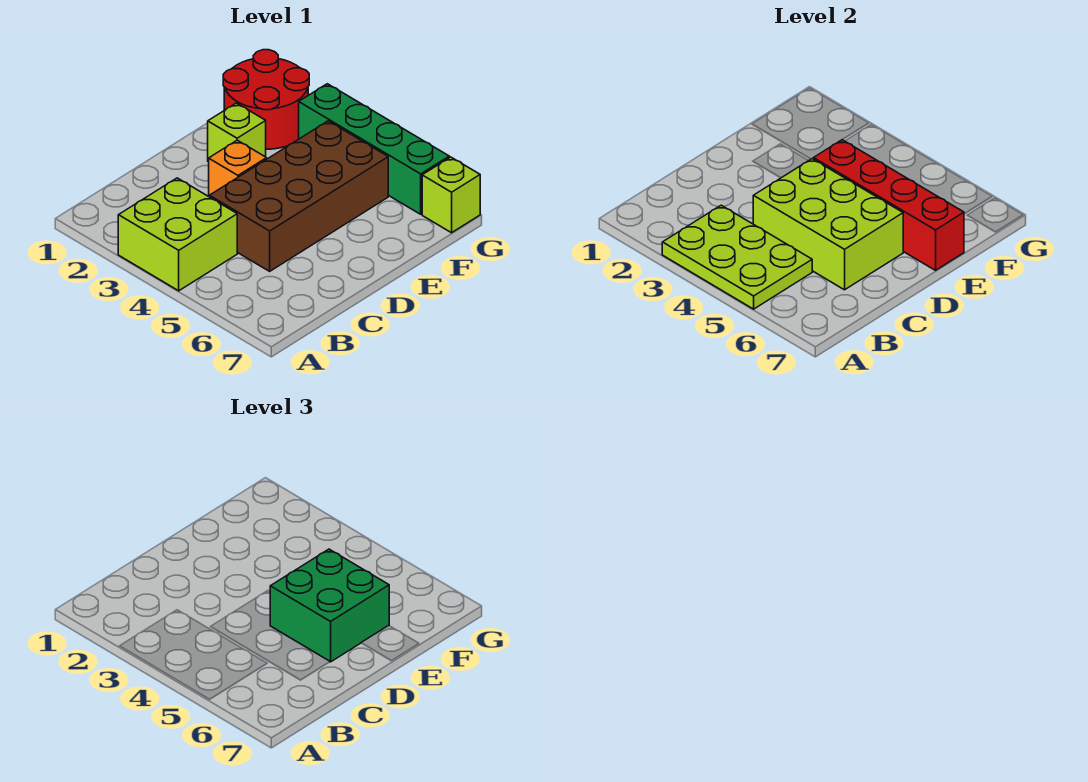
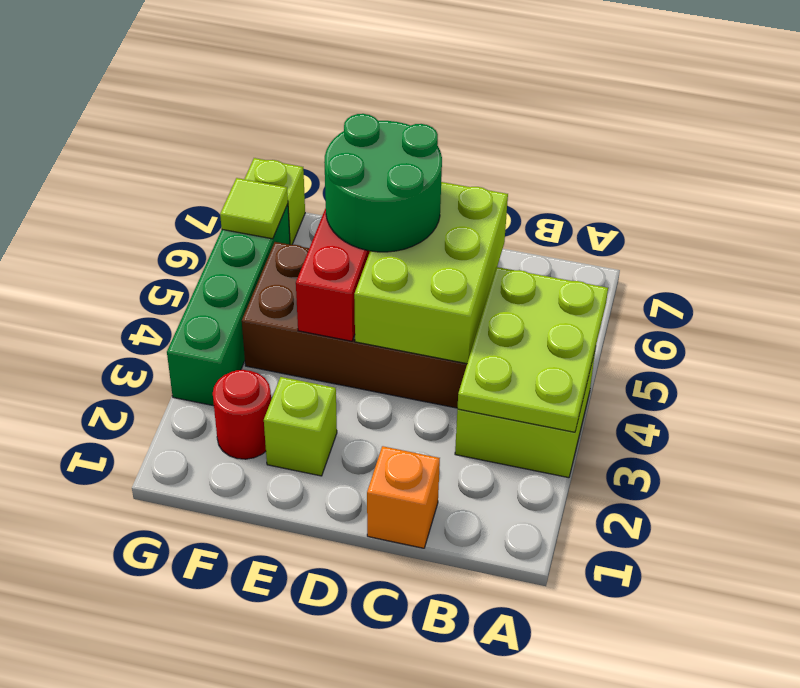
orange 1x1 brick [209,140,267,196] -> orange 1x1 brick moved to [367,446,440,548]
green 2x2 brick [270,549,389,662] -> green 2x2 round brick [324,114,442,252]
red 2x2 round brick [223,50,309,149] -> red 1x1 round brick [213,370,271,459]
none -> lime 1x1 tile [220,178,288,239]

